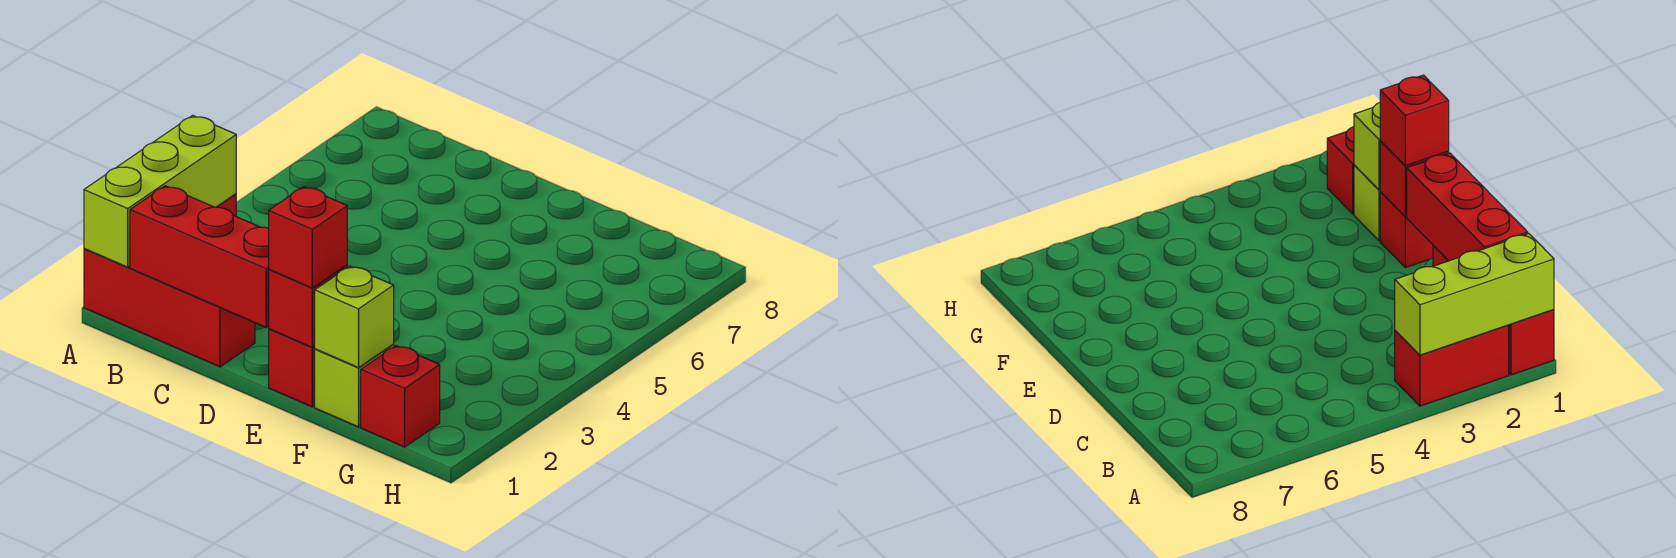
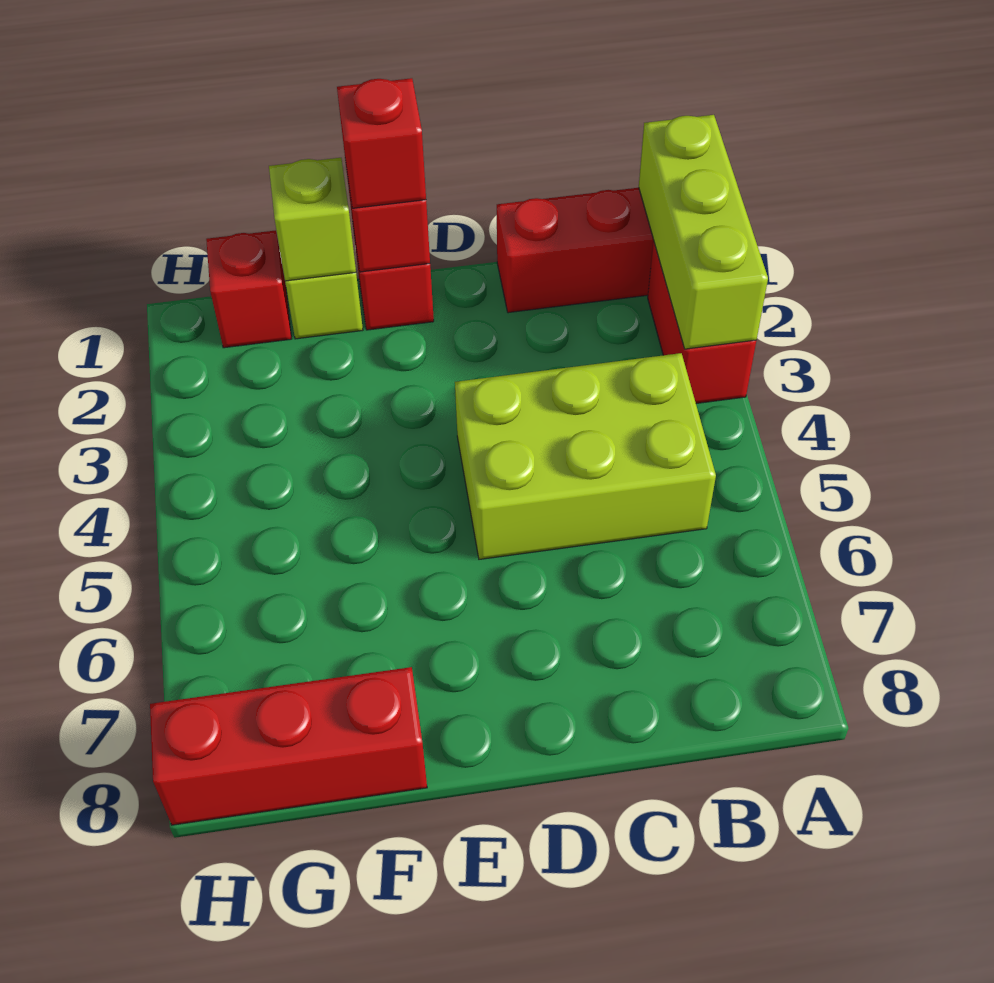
red 1x3 brick [130,186,269,327] -> red 1x3 brick moved to [150,667,427,825]
none -> lime 2x3 brick [455,353,716,559]

